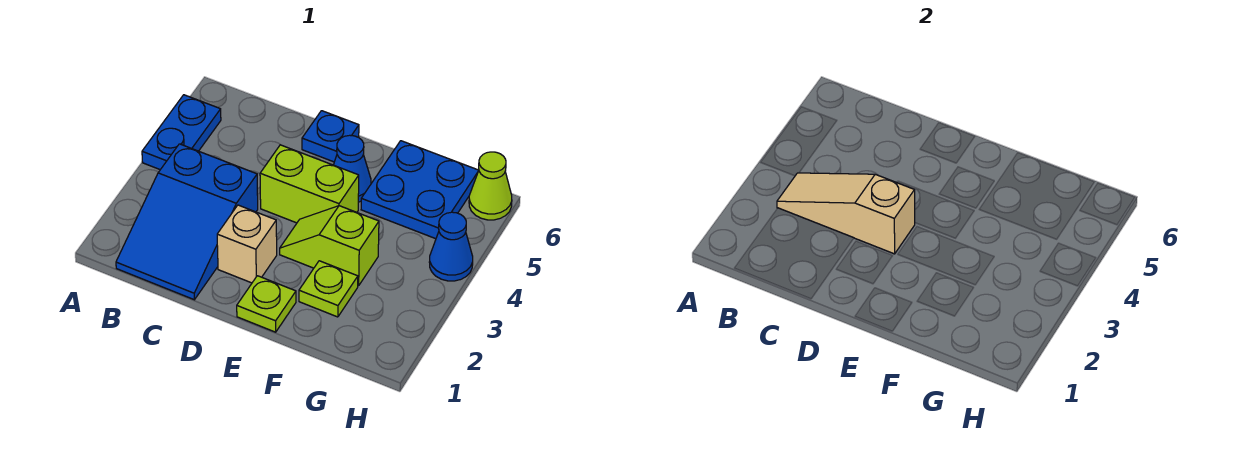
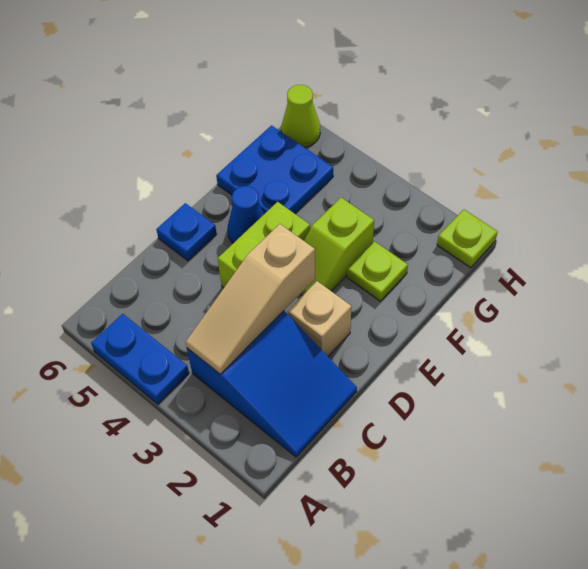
lime 1x1 plate [237,276,296,332] -> lime 1x1 plate moved to [437,209,498,268]
blue 1x1 cone [429,212,473,281] -> none

